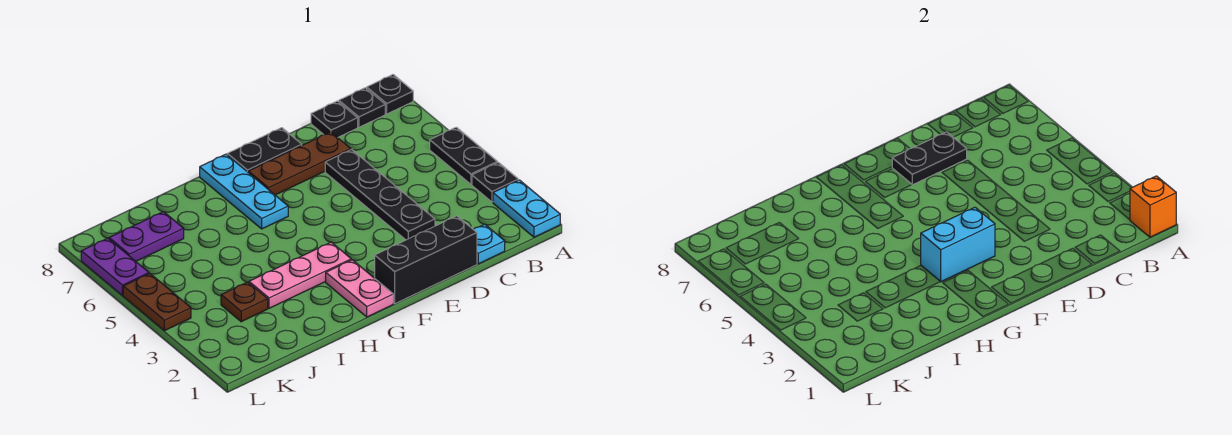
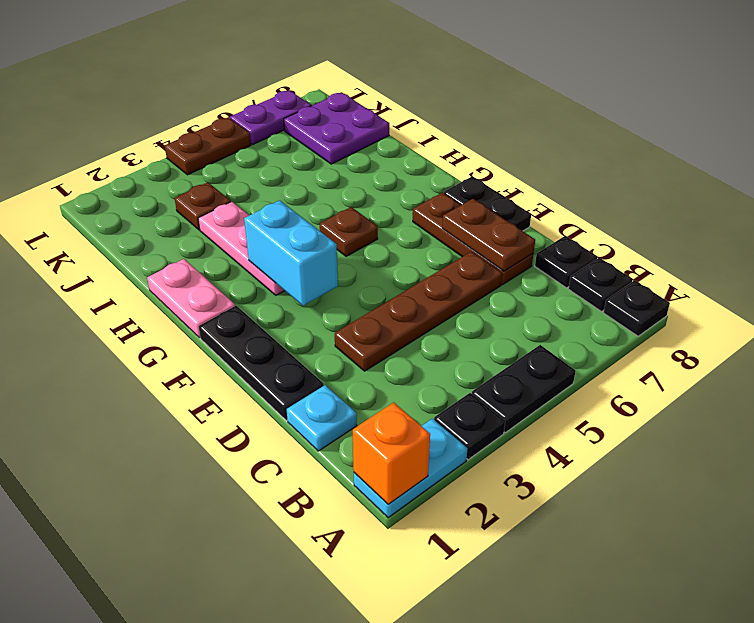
black 1x3 brick [375,216,477,304] -> black 1x3 plate [199,306,324,421]
black 1x4 plate [325,150,435,240] -> brown 1x4 plate [335,252,502,371]
black 1x2 plate [892,132,967,185] -> brown 1x2 plate [442,199,535,271]
pink 1x2 plate [326,260,393,317] -> pink 1x2 plate turned to [147,259,235,338]
none -> brown 1x1 plate [320,207,378,256]
cyan 1x3 plate [200,154,288,229] -> none
purple 1x2 plate [109,212,184,261] -> purple 2x2 plate [284,92,389,164]

